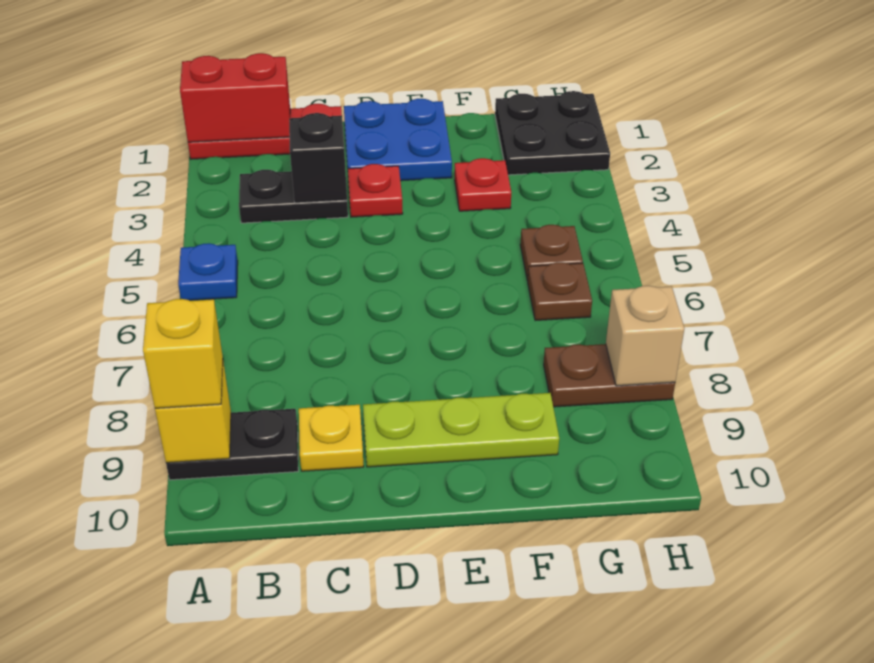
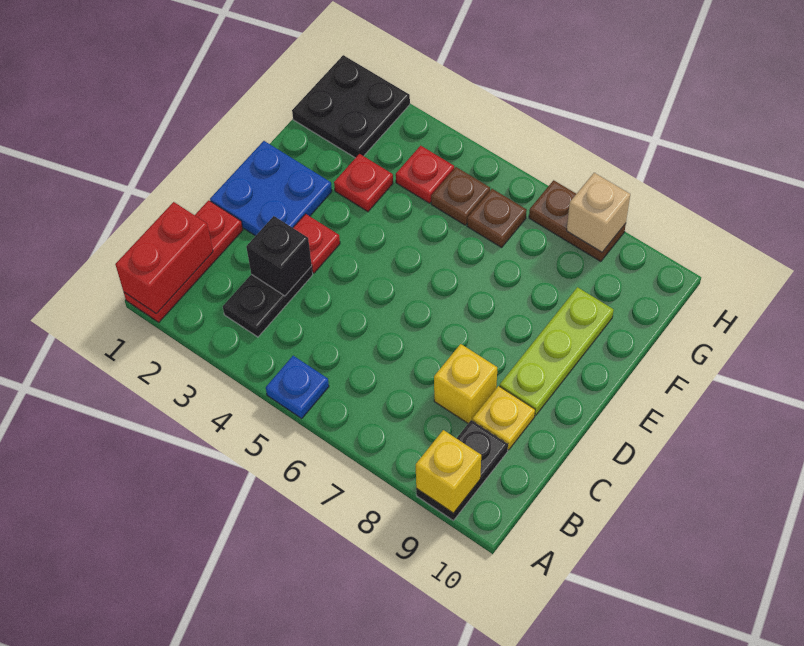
yellow 1x1 brick [143,299,223,408] -> yellow 1x1 brick moved to [434,344,497,423]
none -> red 1x1 plate [396,146,454,203]
brown 1x2 plate [544,344,675,407] -> brown 1x2 plate turned to [529,180,626,261]

